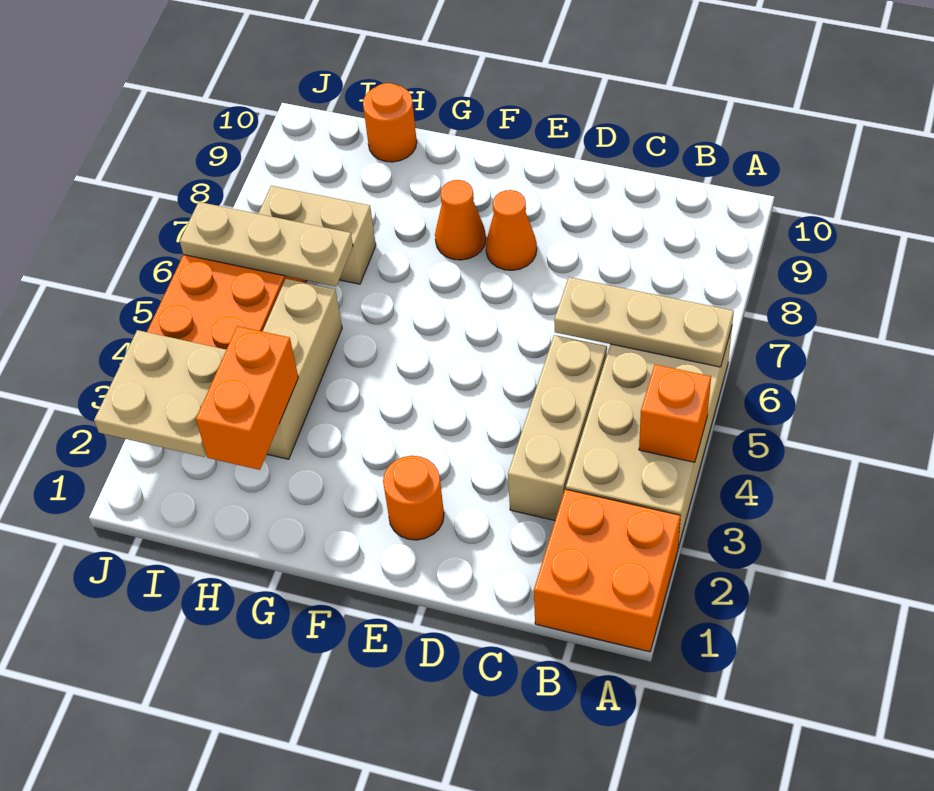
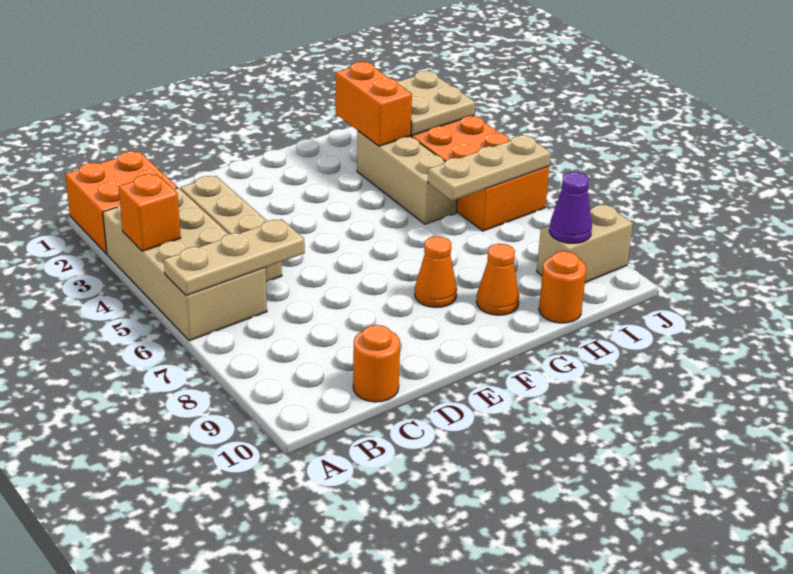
orange 1x1 round brick [383,456,444,540] -> orange 1x1 round brick moved to [353,325,400,402]
orange 1x1 cone [486,190,537,270] -> orange 1x1 cone moved to [476,244,519,315]
tan 1x2 brick [258,186,376,284] -> tan 1x2 brick moved to [537,204,633,283]
none -> purple 1x1 cone [549,172,592,243]

